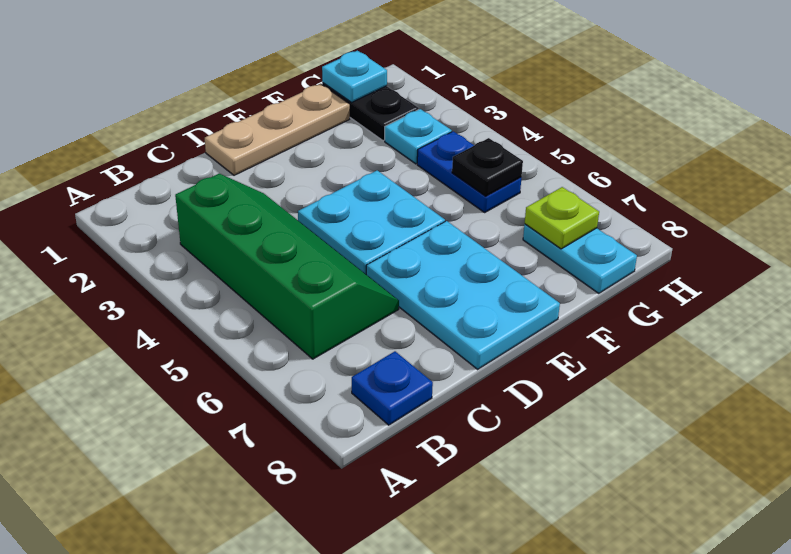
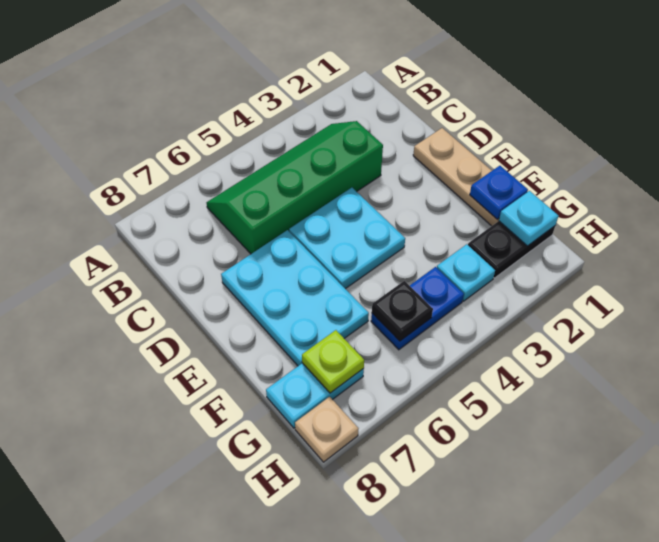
green 2x4 slope [175,174,399,359] -> green 2x4 slope turned to [206,121,383,254]
blue 1x1 plate [352,351,433,425] -> blue 1x1 plate moved to [470,166,528,219]
cyan 2x3 plate [366,221,560,369] -> cyan 2x3 plate turned to [221,230,369,366]
none -> tan 1x1 plate [295,397,358,462]

